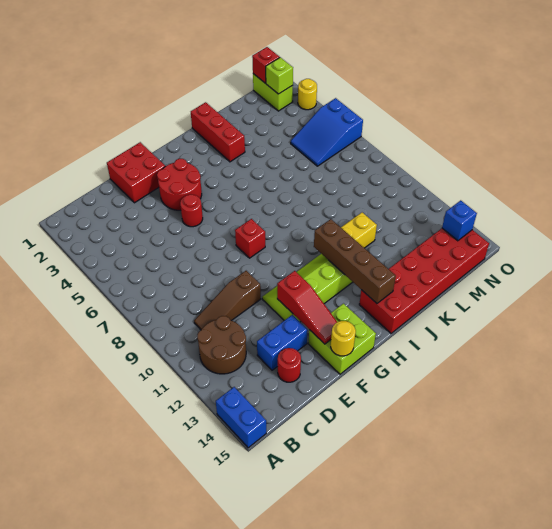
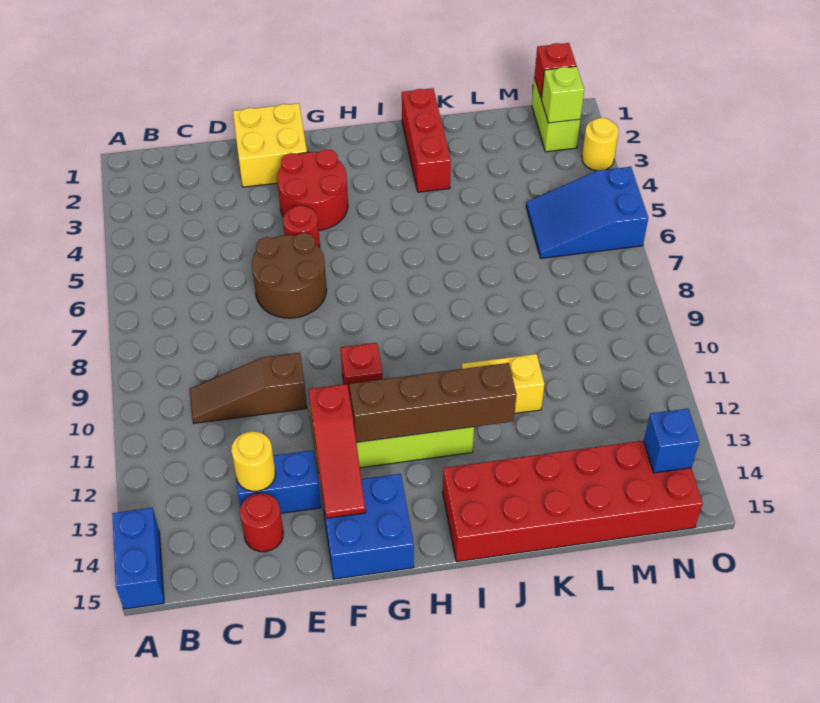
brown 2x2 round brick [197,316,246,374] -> brown 2x2 round brick moved to [252,233,327,318]
red 2x2 brick [107,142,165,203] -> yellow 2x2 brick [233,103,307,187]
lime 2x2 brick [308,304,376,374] -> blue 2x2 brick [321,474,414,579]
yellow 1x1 round brick [331,321,356,356] -> yellow 1x1 round brick moved to [231,431,275,491]
red 1x1 brick [235,219,265,258] -> red 1x1 brick moved to [341,343,383,397]
brown 1x4 brick [314,219,396,303] -> brown 1x4 brick turned to [349,363,517,443]

